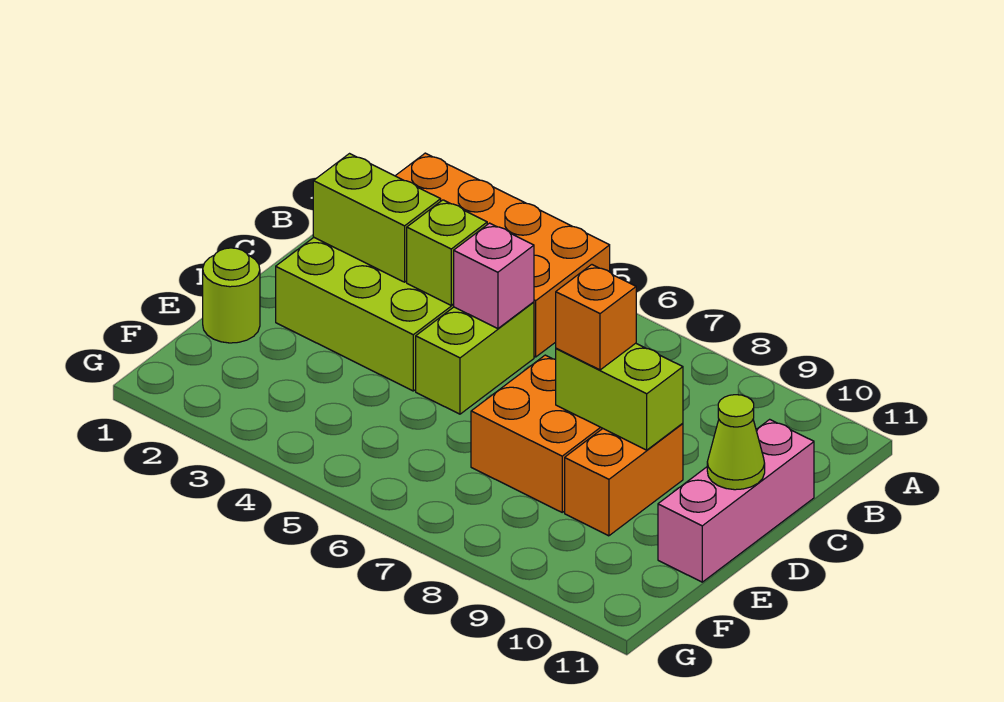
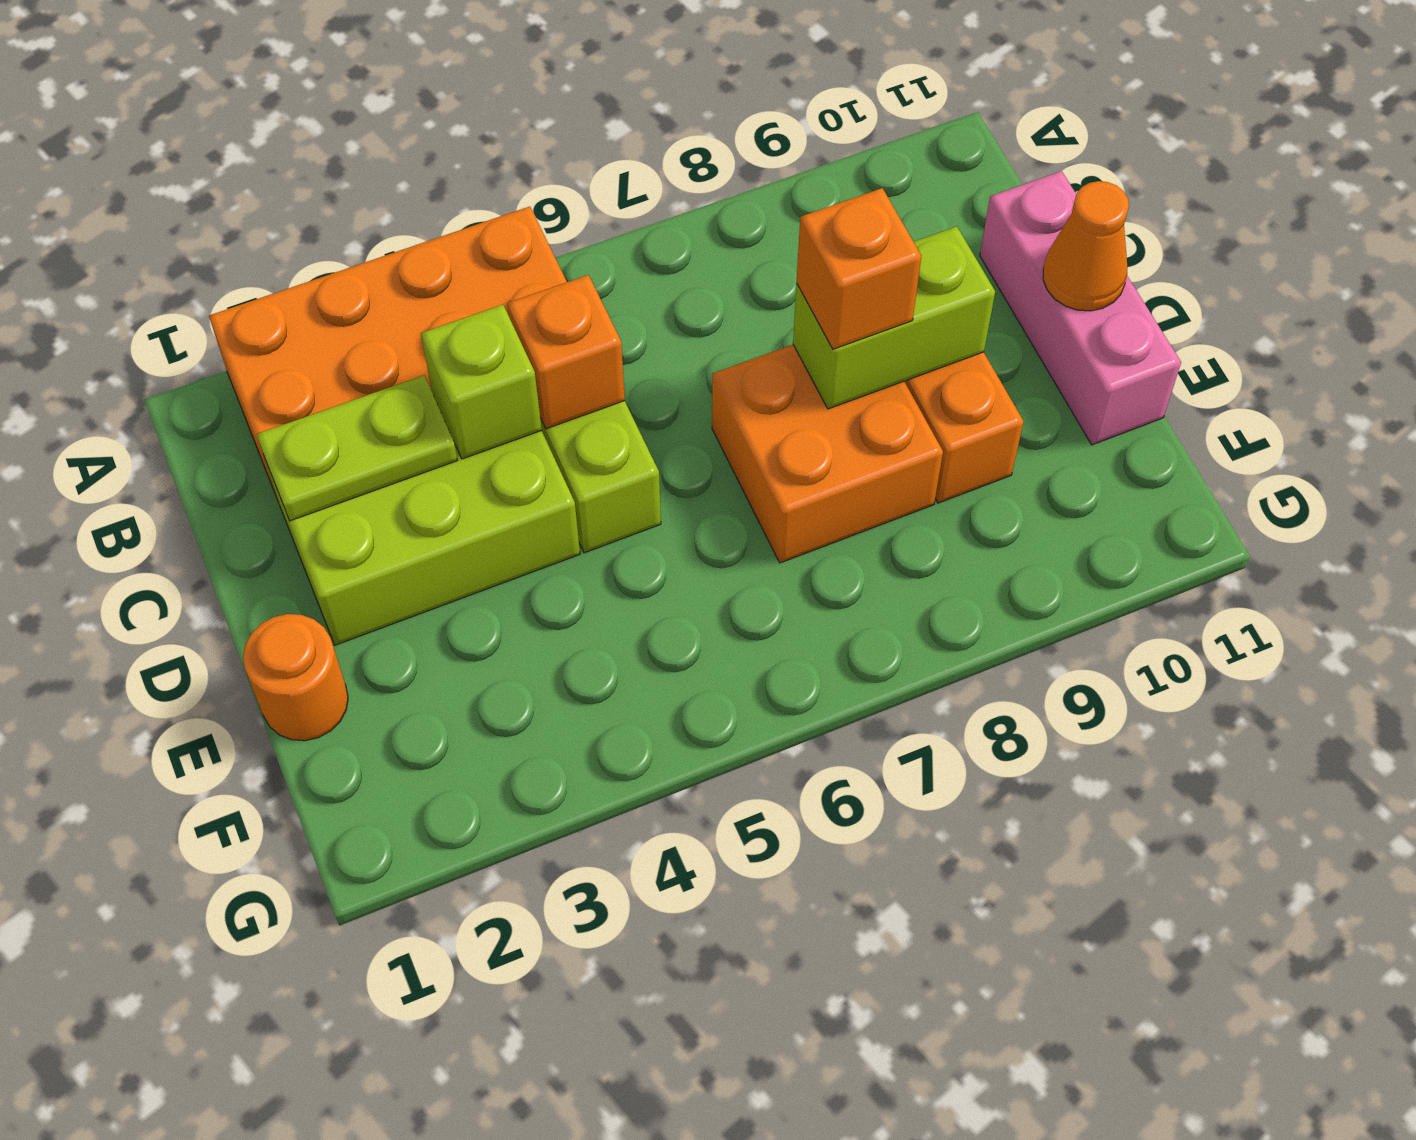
lime 1x2 brick [313,154,441,282] -> lime 1x2 plate [257,375,457,521]
pink 1x1 brick [454,223,534,329] -> orange 1x1 brick [507,275,625,429]
lime 1x1 cone [707,395,765,490] -> orange 1x1 cone [1043,181,1129,311]
lime 1x1 round brick [203,248,260,343] -> orange 1x1 round brick [243,614,348,741]

